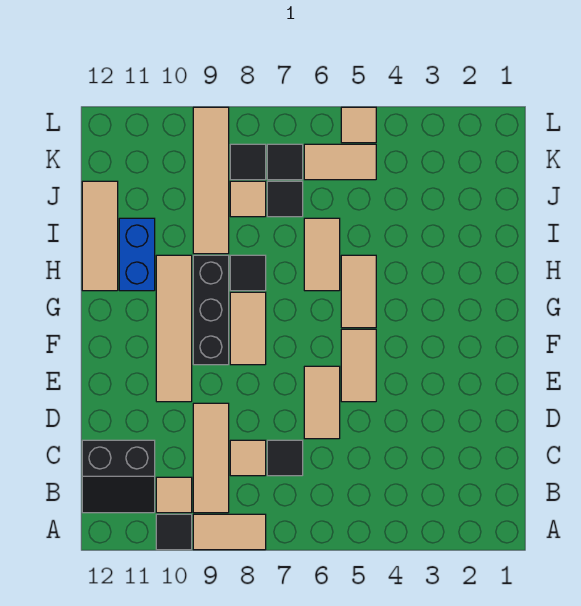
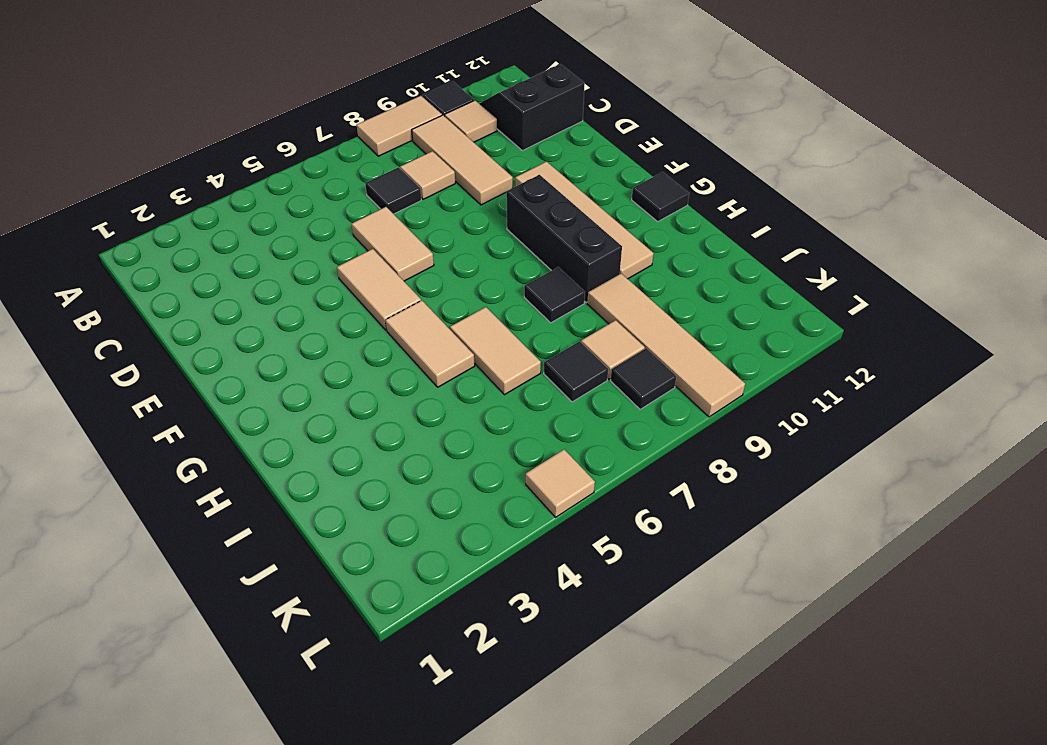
tan 1x2 tile [230,292,266,365] -> none
blue 1x2 brick [119,218,155,291] -> none
tan 1x3 tile [82,181,118,291] -> none
tan 1x2 tile [304,144,376,180] -> none
black 1x1 tile [267,144,303,180] -> black 1x1 tile moved to [632,172,689,221]

